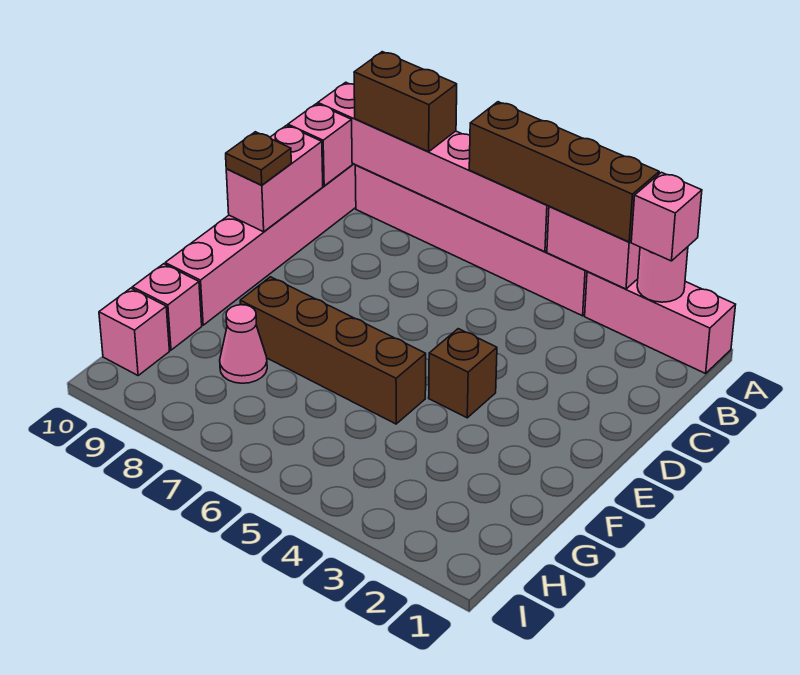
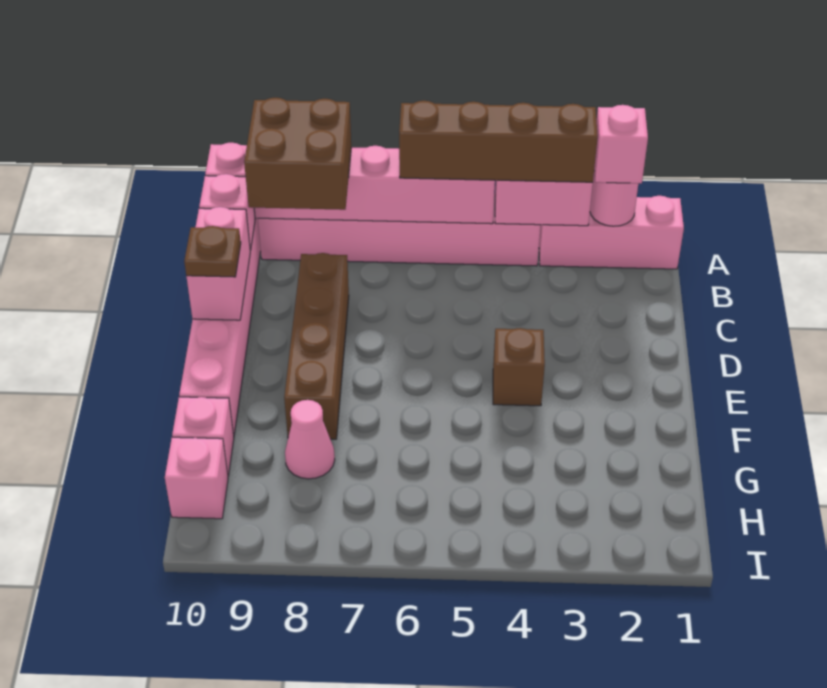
brown 1x2 brick [354,52,457,152] -> brown 2x2 brick [244,98,351,210]
brown 1x4 brick [240,277,426,424] -> brown 1x4 brick turned to [284,253,349,439]

